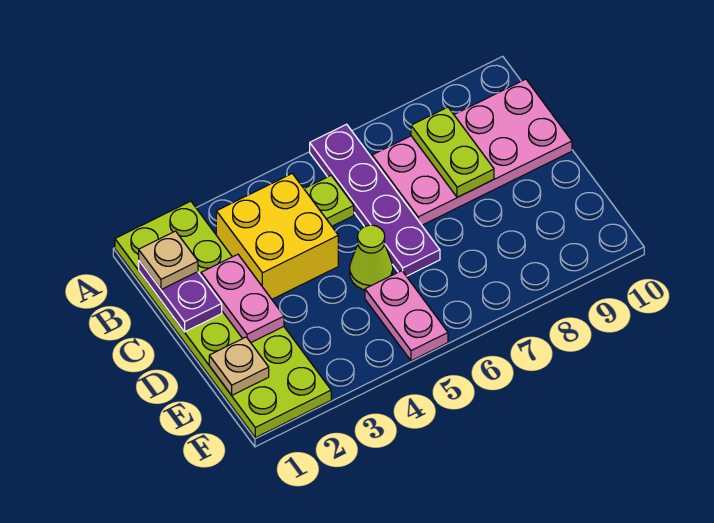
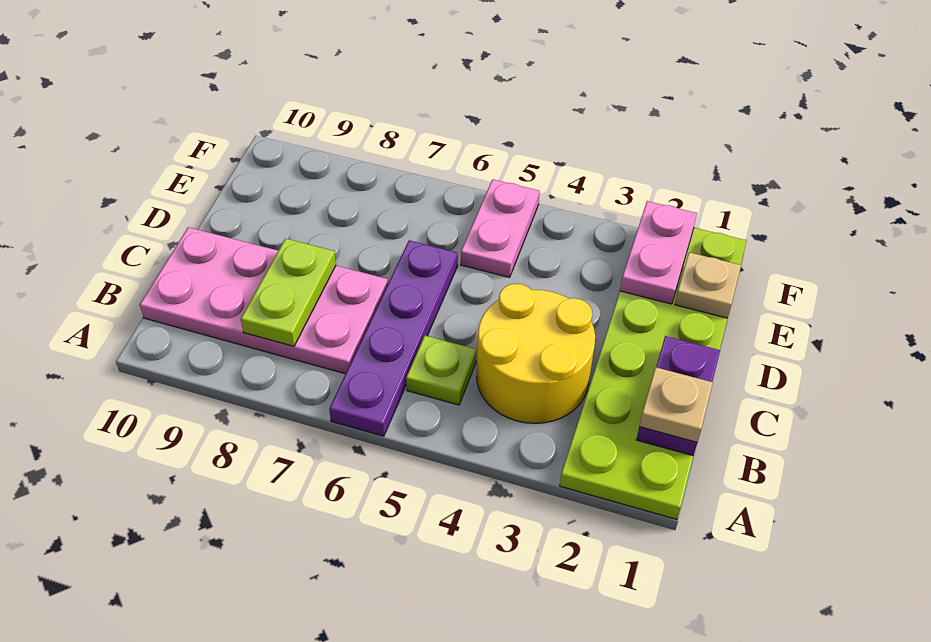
yellow 2x2 brick [216,174,338,299] -> yellow 2x2 round brick [477,284,595,423]
pink 1x2 plate [201,254,284,343] -> pink 1x2 plate moved to [620,201,697,304]
lime 1x1 cone [350,225,393,290] -> none

